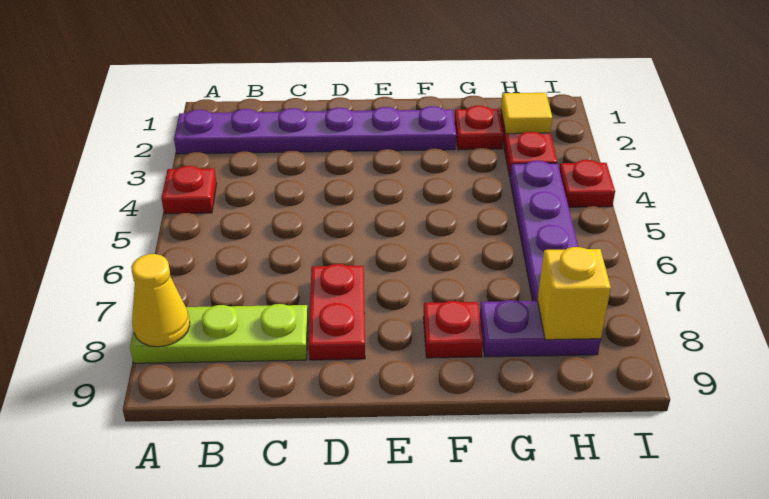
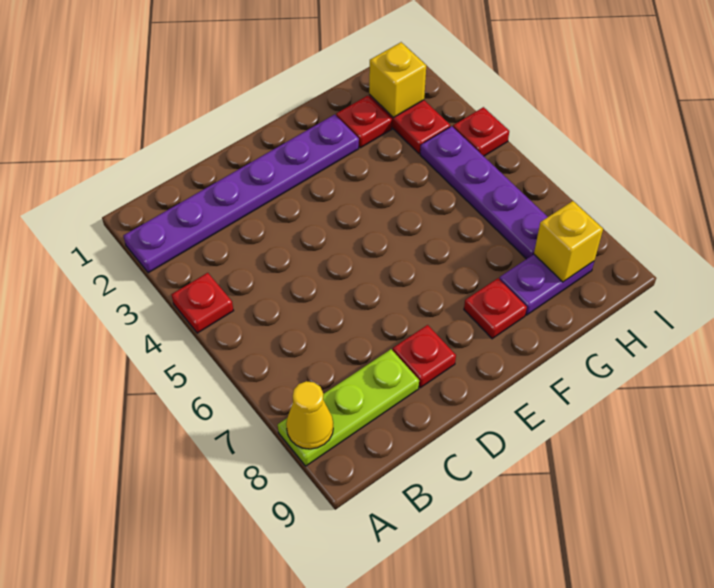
red 1x2 plate [309,264,365,360] -> red 1x1 plate [393,325,456,388]
yellow 1x1 tile [501,93,552,134] -> yellow 1x1 brick [369,42,426,118]

